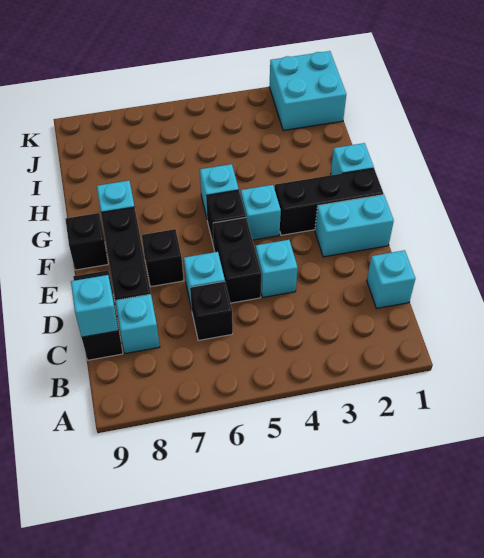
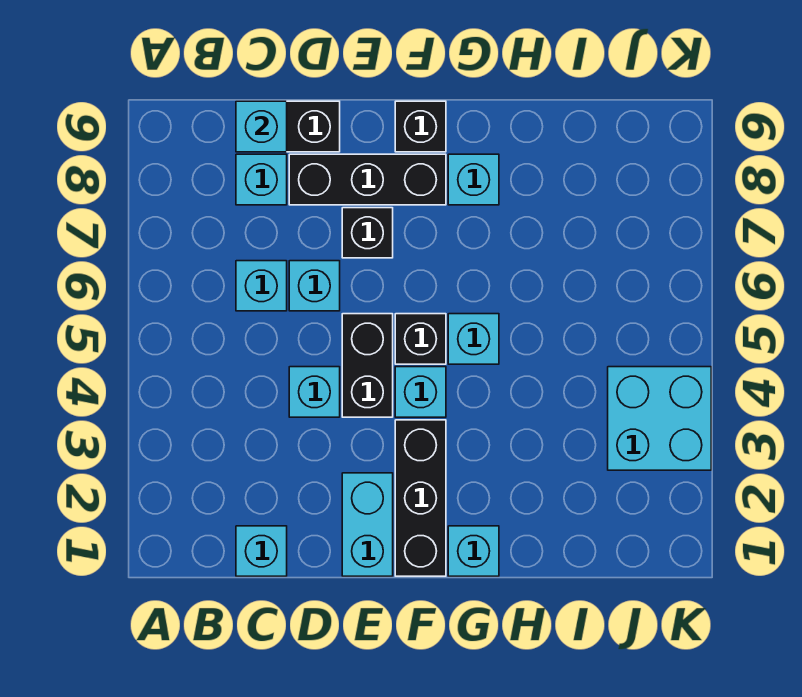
black 1x1 brick [190,282,233,340] -> cyan 1x1 brick [236,261,287,311]
black 1x2 brick [213,217,261,303] -> black 1x2 brick turned to [342,314,393,417]
cyan 2x2 brick [269,51,346,131] -> cyan 2x2 brick moved to [608,367,711,470]

